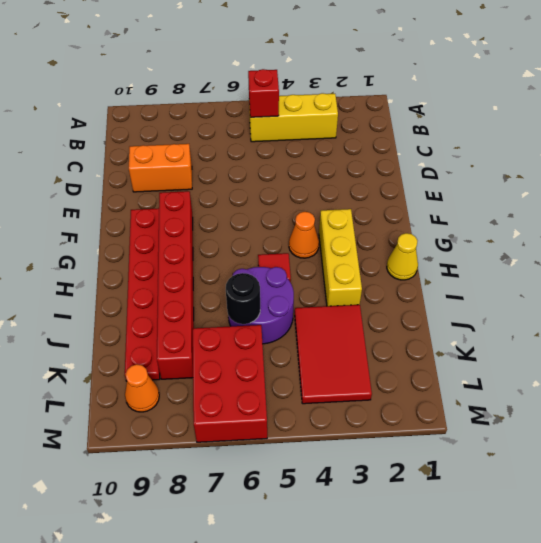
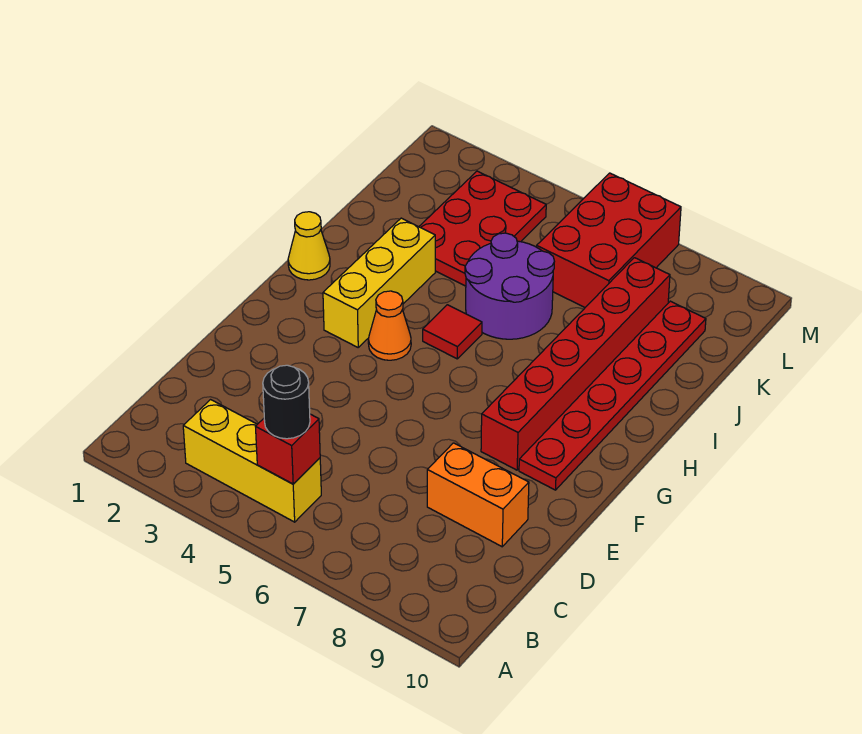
red 2x3 tile [295,305,372,404] -> red 2x3 plate [419,171,546,286]
black 1x1 round brick [226,273,260,324] -> black 1x1 round brick moved to [263,365,310,439]
orange 1x1 cone [125,364,159,412] -> none

